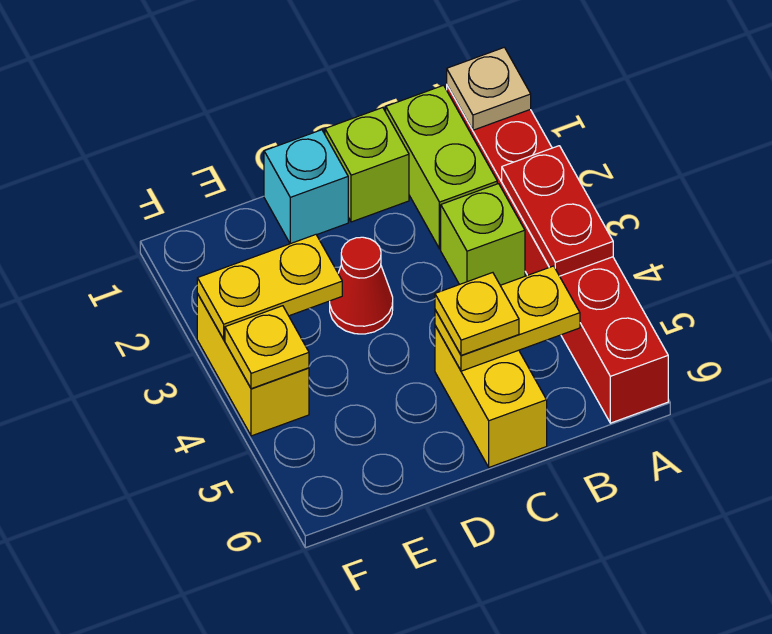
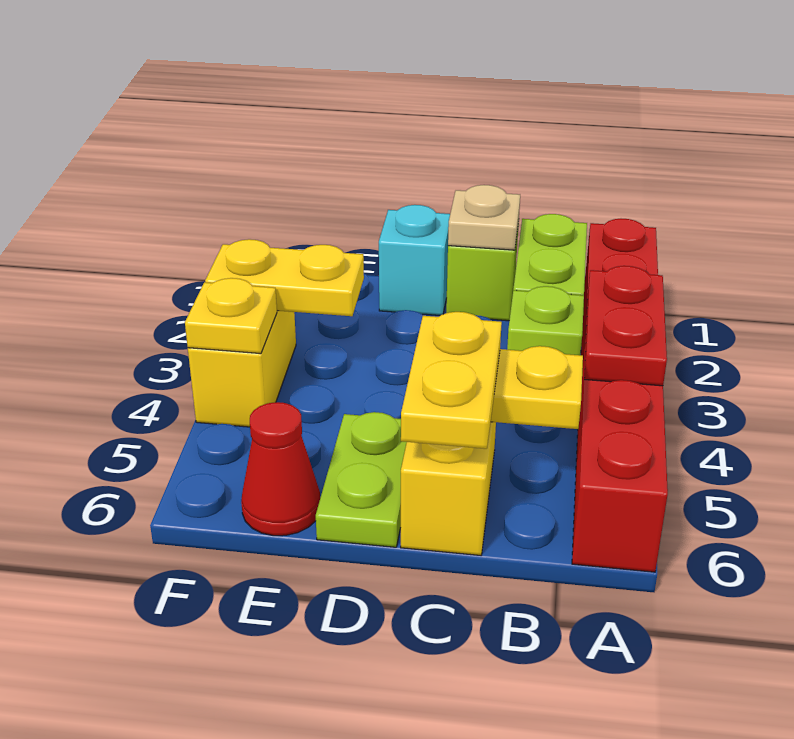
tan 1x1 plate [447,47,531,130] -> tan 1x1 plate moved to [448,185,520,250]
yellow 1x1 plate [435,273,519,355] -> yellow 1x2 plate [401,312,502,449]
red 1x1 cone [330,237,393,334] -> red 1x1 cone moved to [241,402,320,536]
none -> lime 1x2 plate [316,412,407,547]

